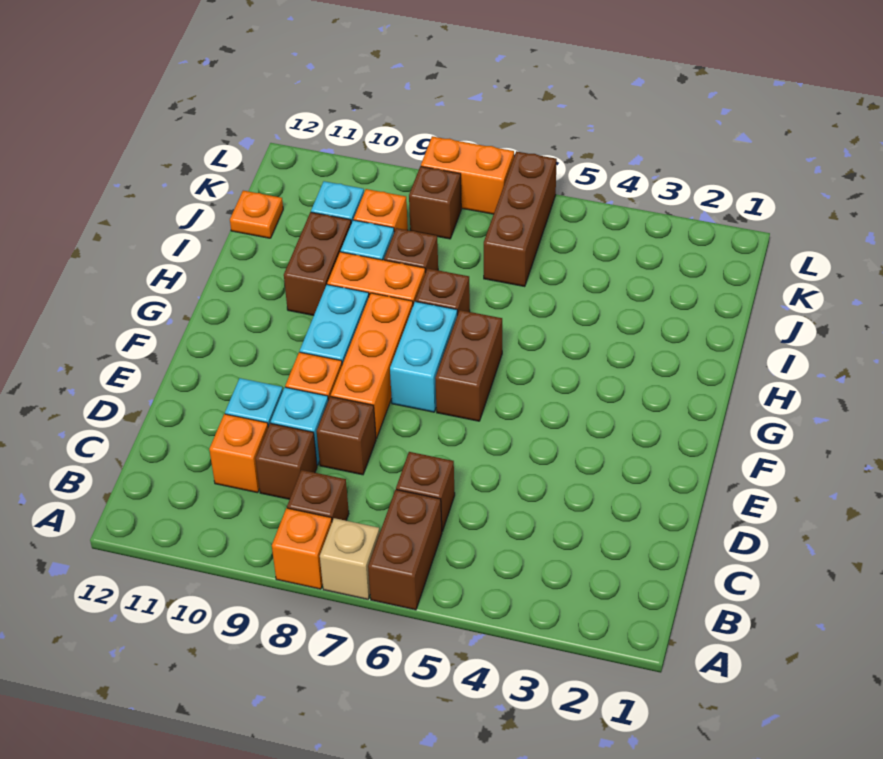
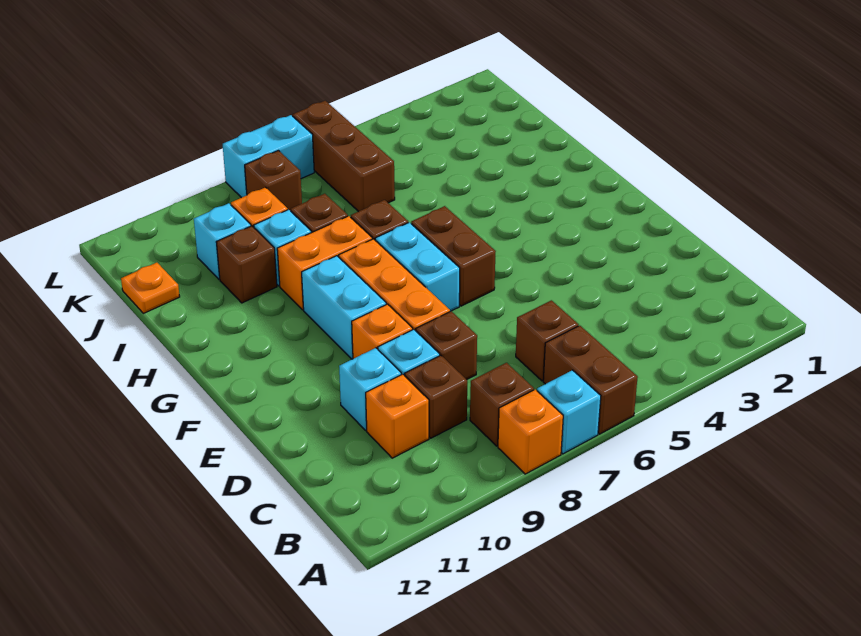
tan 1x1 brick [320,518,380,599] -> cyan 1x1 brick [537,370,601,454]
brown 1x2 brick [284,212,351,315] -> brown 1x1 brick [216,226,277,303]
orange 1x2 brick [421,136,514,214] -> cyan 1x2 brick [223,115,314,198]

